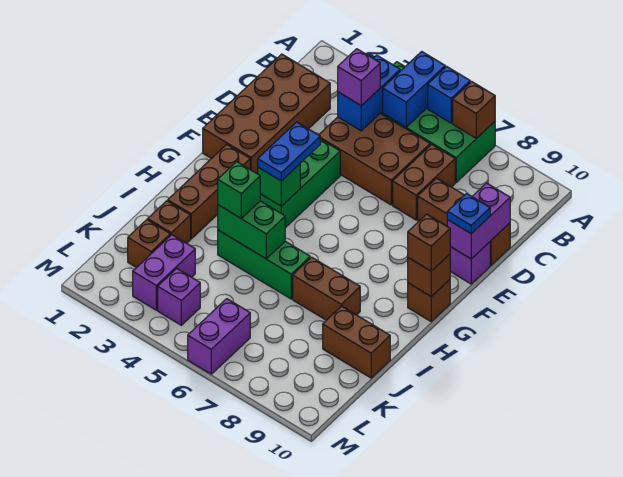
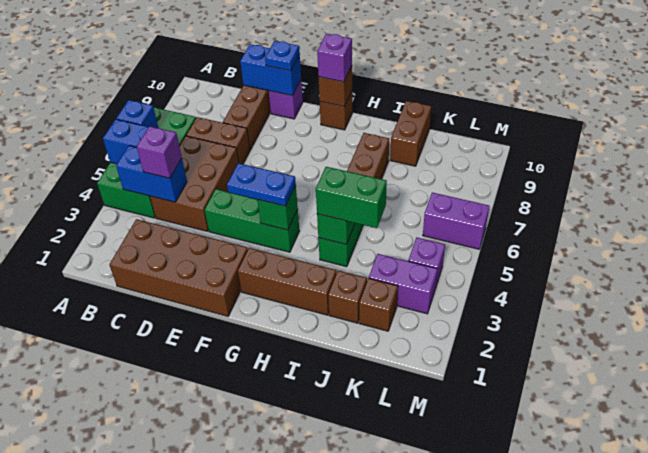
brown 1x1 brick [453,82,495,138] -> none
purple 1x2 brick [447,183,510,259] -> blue 1x2 brick [240,44,301,96]
brown 1x1 brick [408,214,450,271] -> purple 1x1 brick [317,34,352,82]
green 1x1 brick [218,162,260,218] -> green 1x2 brick [316,167,387,228]

